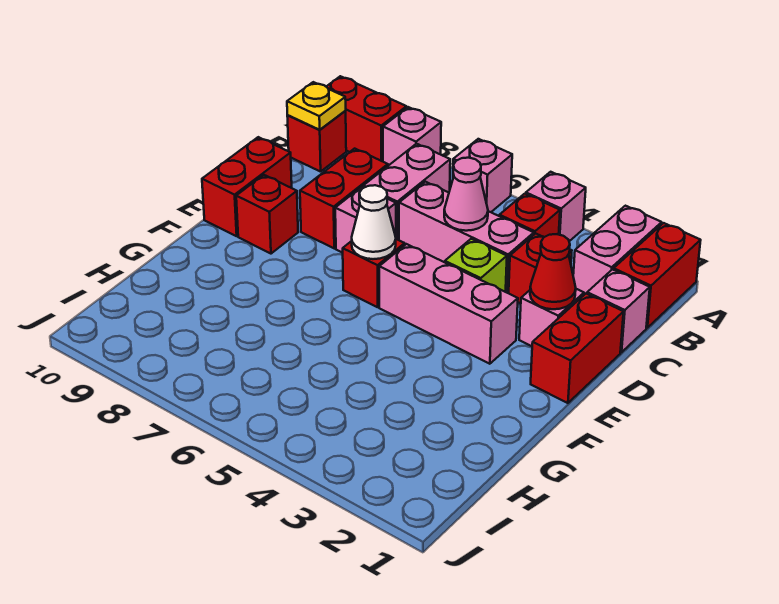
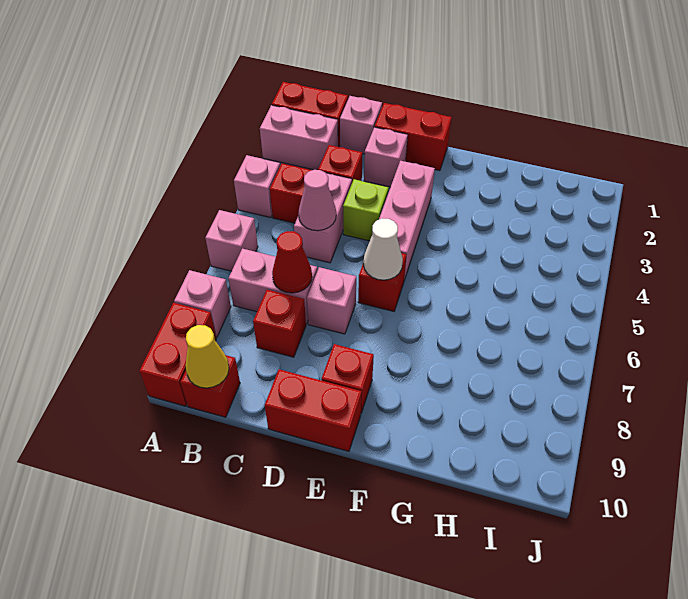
yellow 1x1 plate [287,82,346,130] -> yellow 1x1 cone [186,325,229,388]
pink 1x3 brick [399,182,534,293] -> pink 1x2 brick [294,173,352,263]
red 1x2 brick [300,149,388,248] -> red 1x1 brick [253,290,306,357]
red 1x1 cone [530,234,576,309] -> red 1x1 cone moved to [272,231,312,293]

